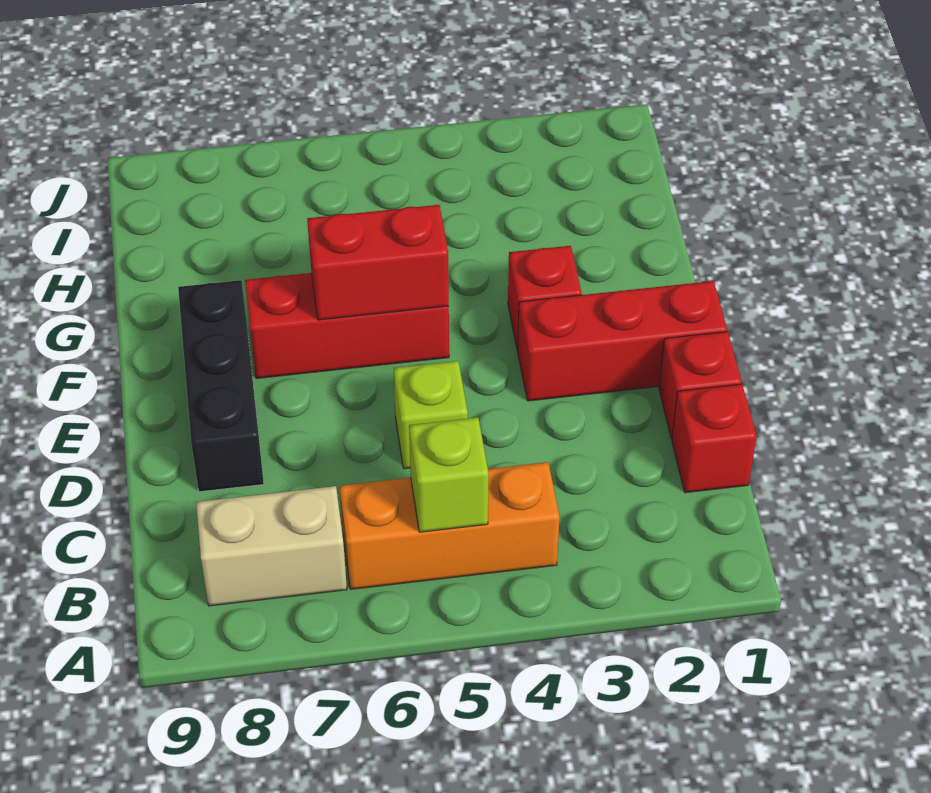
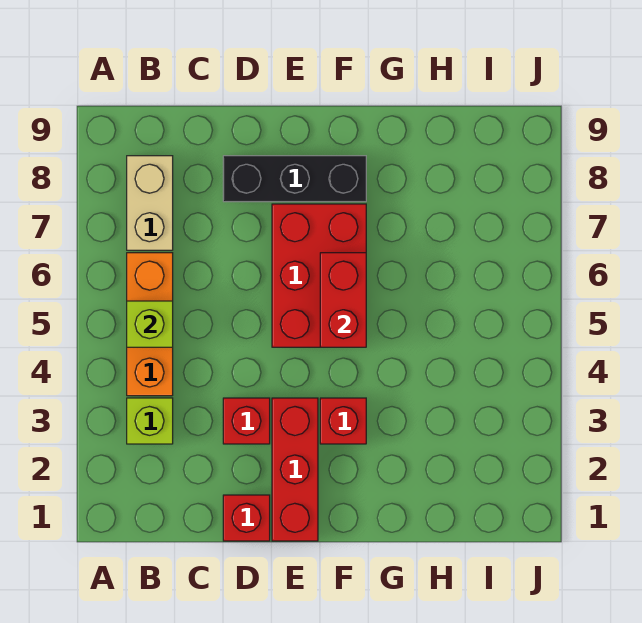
red 1x1 brick [672,384,757,493] -> red 1x1 brick moved to [223,398,270,444]
lime 1x1 brick [394,361,468,469] -> lime 1x1 brick moved to [127,398,173,444]
red 1x3 brick [245,273,449,379] -> red 2x3 brick [272,204,366,347]

